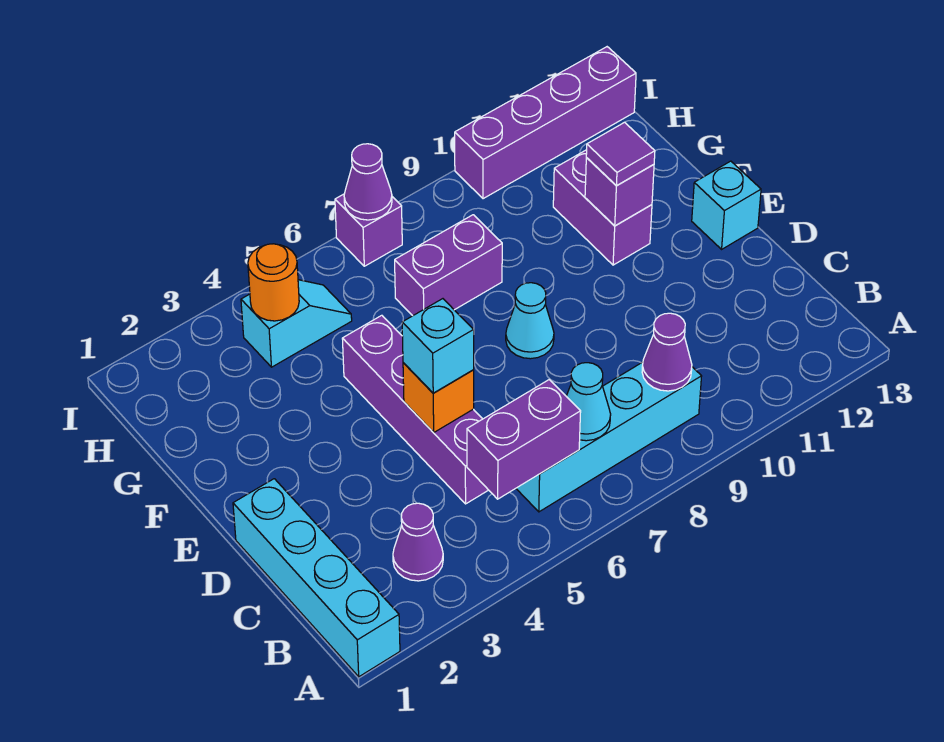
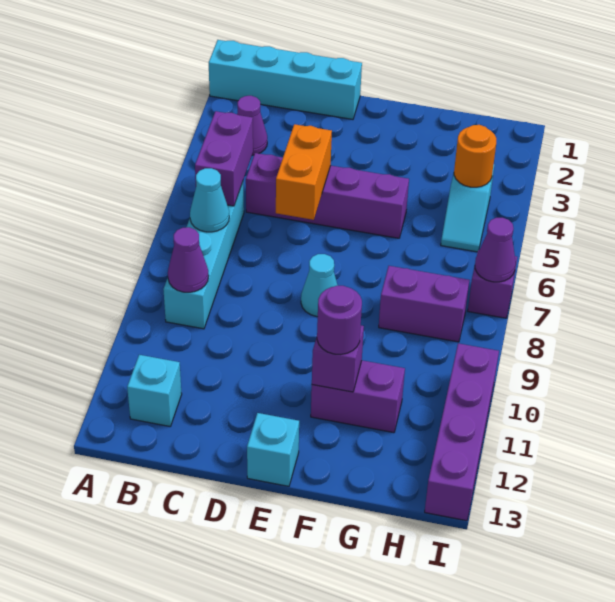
orange 1x1 brick [403,363,474,433] -> orange 1x2 brick [276,124,332,220]
cyan 1x1 brick [402,299,474,393] -> cyan 1x1 brick moved to [127,355,182,426]
purple 1x1 tile [586,122,655,186] -> purple 1x1 round brick [317,286,362,354]
purple 1x2 brick [395,215,502,316] -> purple 1x2 brick turned to [379,266,469,342]

